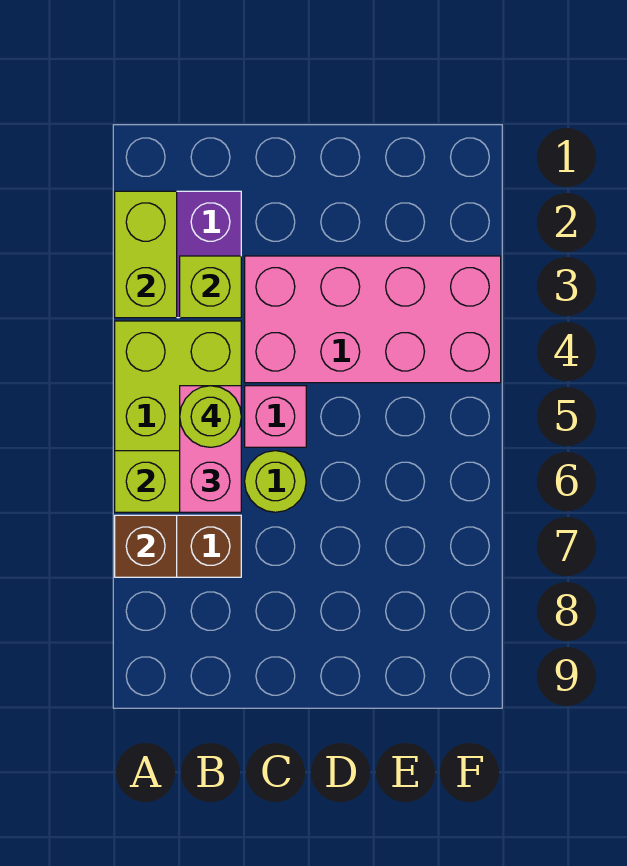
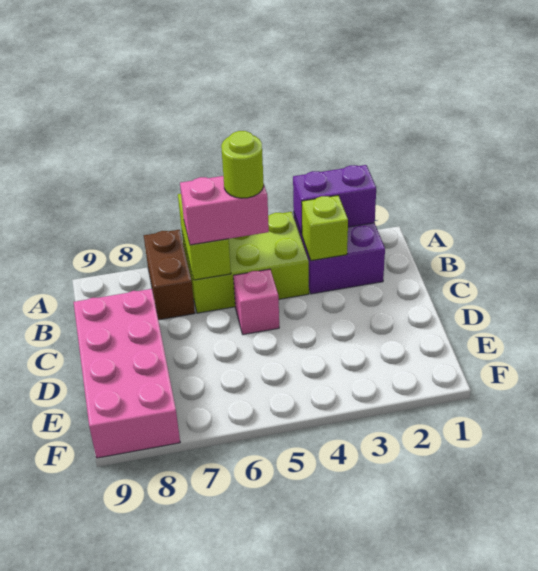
lime 1x2 brick [115,191,177,318] -> purple 1x2 brick [293,165,376,234]
brown 1x1 brick [115,515,177,577] -> none
pink 2x4 brick [245,256,501,383] -> pink 2x4 brick moved to [74,289,180,458]
lime 1x1 round brick [245,451,306,512] -> none

